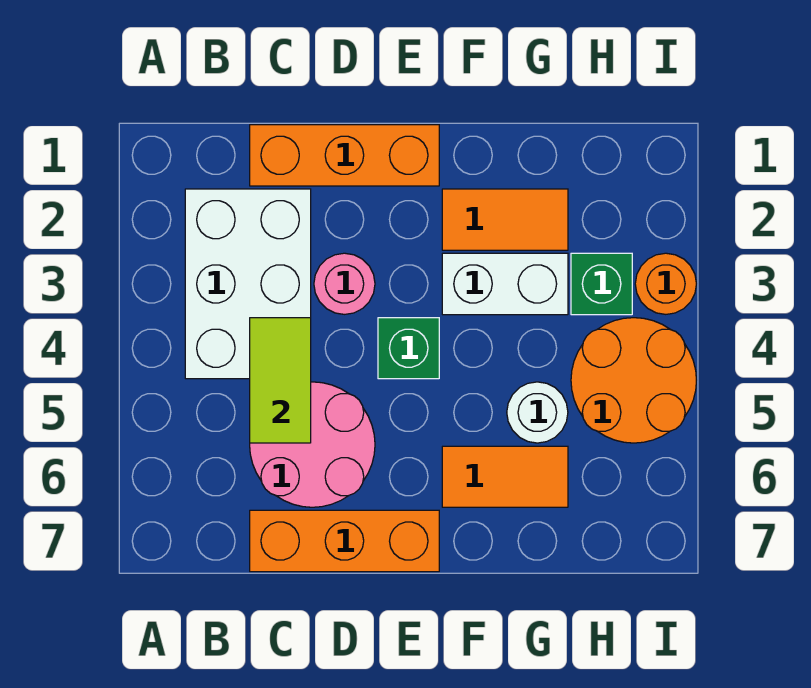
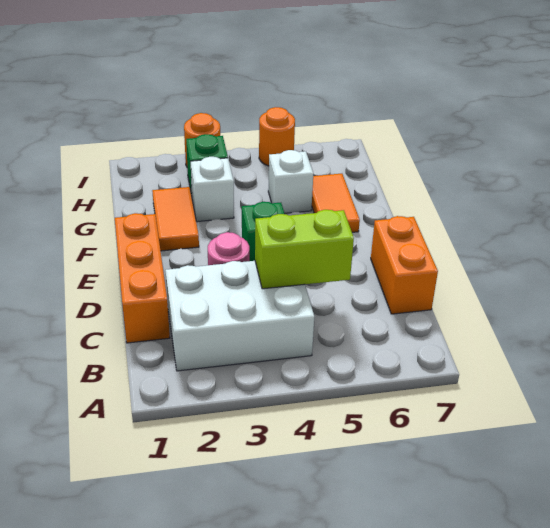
lime 1x2 tile [250,318,311,443] -> lime 1x2 brick [255,210,354,289]
pink 2x2 round brick [250,382,375,507] -> none
orange 1x3 brick [250,510,439,572] -> orange 1x2 brick [371,216,438,314]
white 1x2 brick [442,253,568,315] -> white 1x1 brick [190,157,234,222]
white 1x1 round brick [507,382,568,443] -> white 1x1 brick [268,150,313,213]
orange 2x2 round brick [571,318,697,443] -> orange 1x1 round brick [259,107,295,166]

